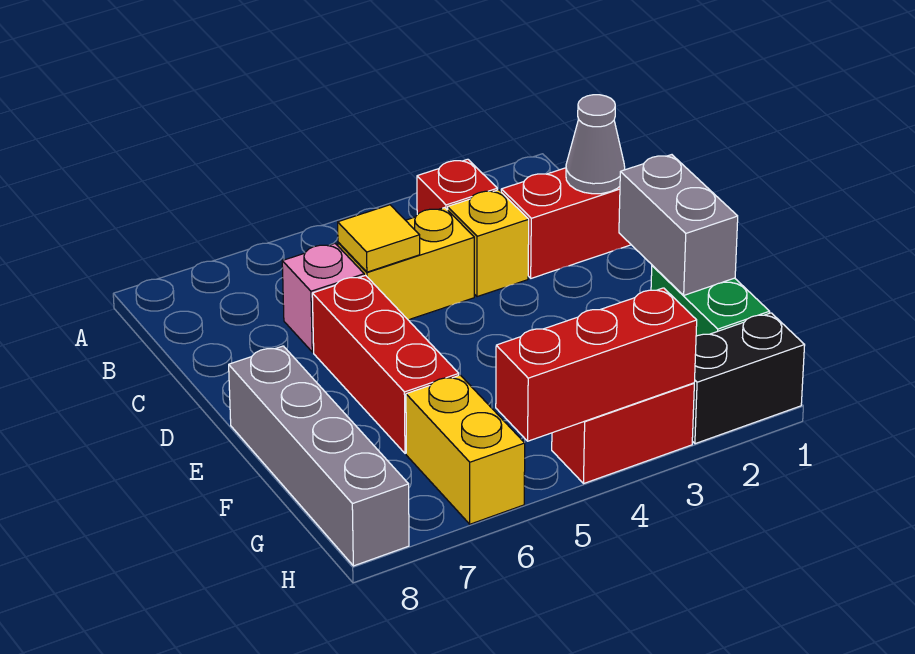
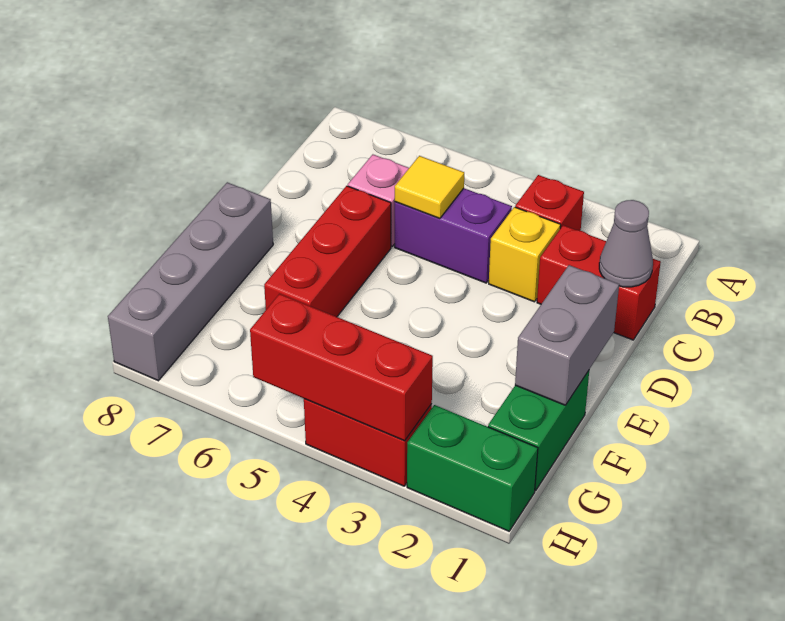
yellow 1x2 brick [338,208,474,320] -> purple 1x2 brick [395,188,512,283]
yellow 1x2 brick [406,375,525,524] -> none
black 1x2 brick [692,313,805,444] -> green 1x2 brick [407,405,538,531]

